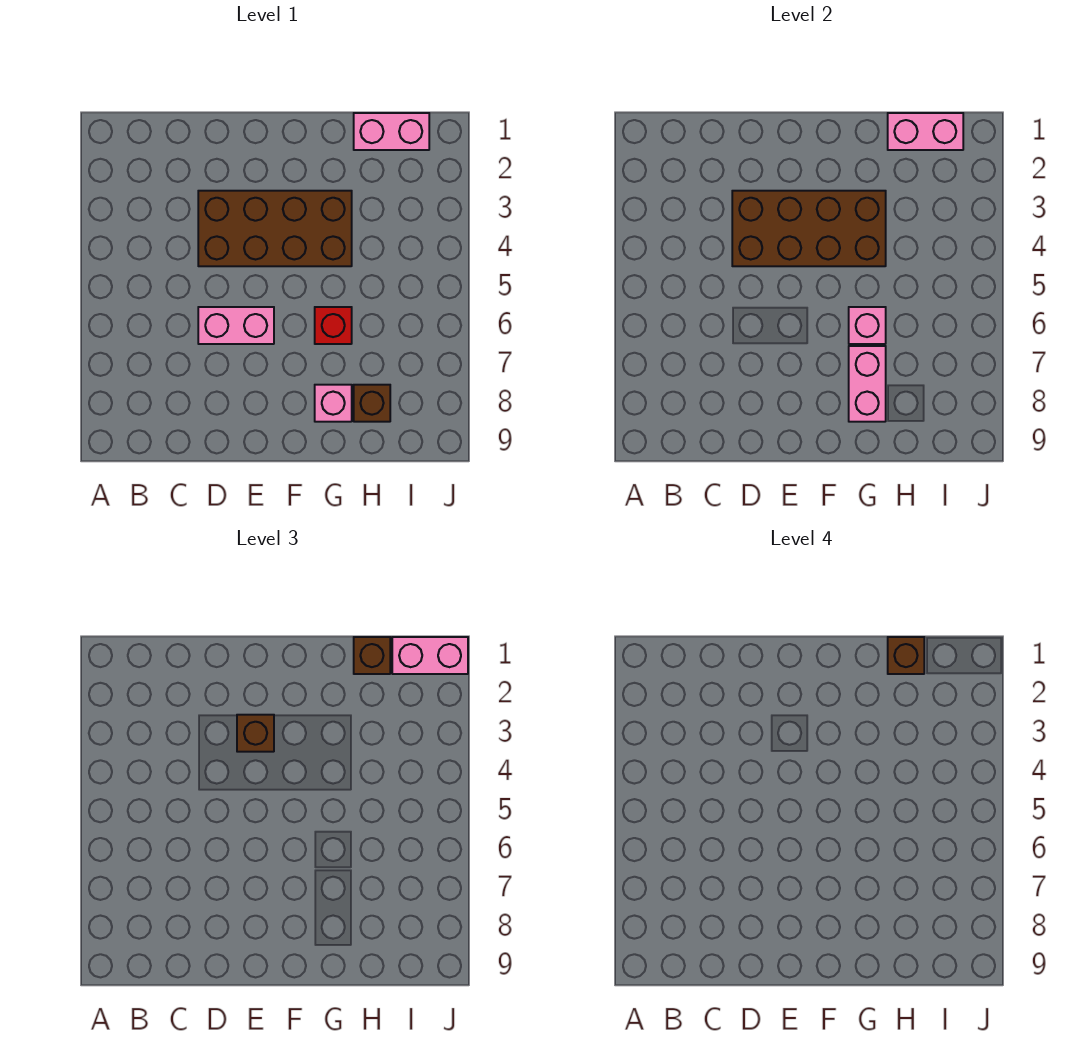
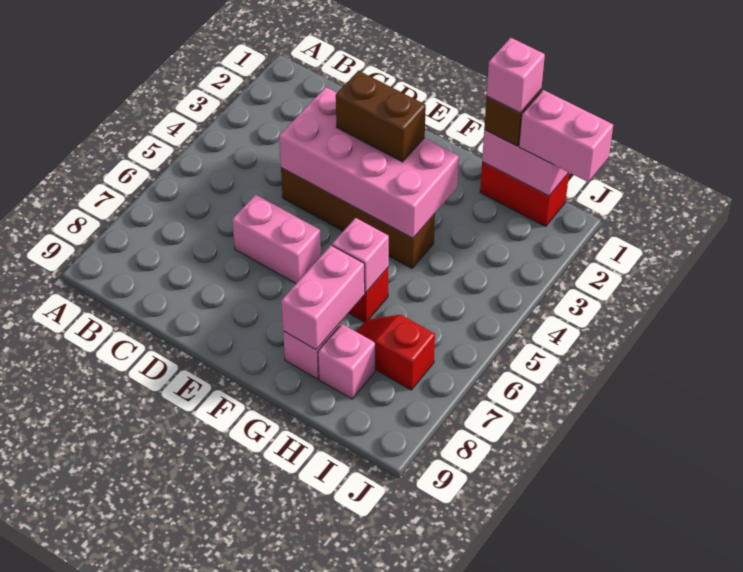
brown 2x4 brick [198,191,352,266] -> brown 1x4 brick [281,168,435,268]
brown 2x4 brick [732,191,886,266] -> pink 2x4 brick [279,87,459,238]
brown 1x1 brick [237,715,274,752] -> brown 1x2 brick [336,71,426,162]
pink 1x2 brick [354,113,429,150] -> red 1x2 brick [480,162,569,226]
brown 1x1 brick [888,637,924,674] -> pink 1x1 brick [487,38,545,113]
none -> red 1x2 slope [356,315,435,390]
brown 1x1 brick [354,385,390,422] -> pink 1x1 brick [318,324,375,399]

